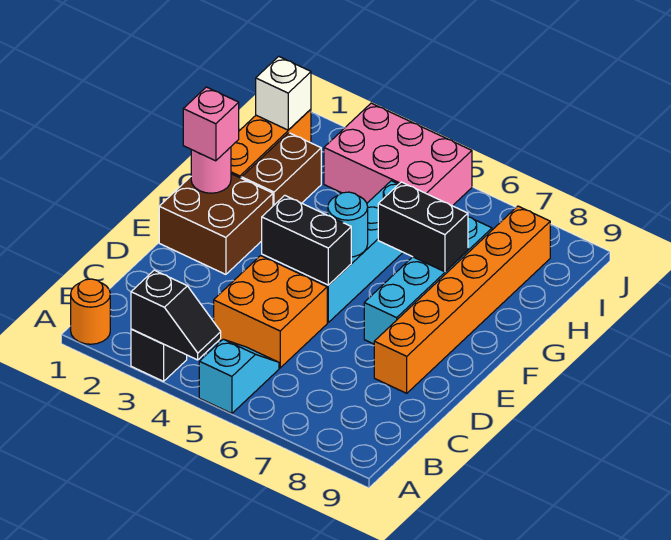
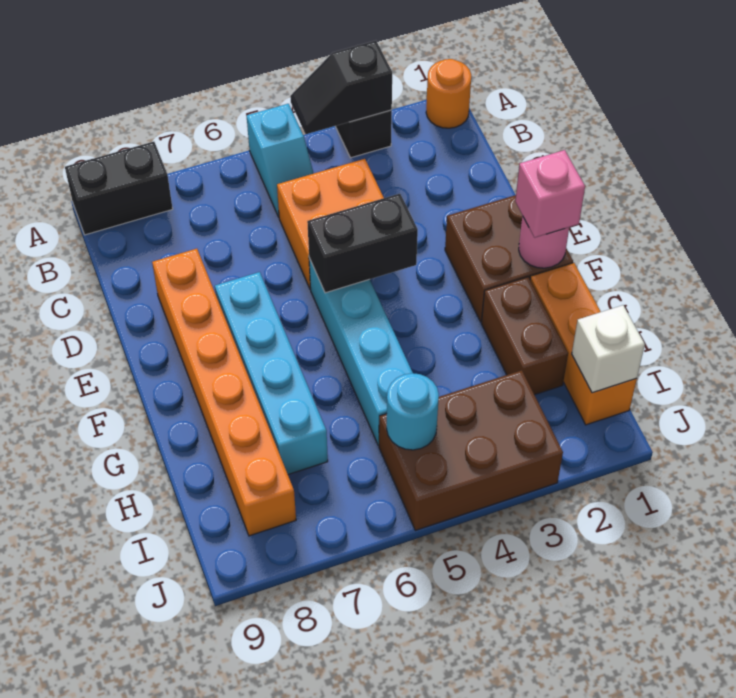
cyan 1x1 round brick [328,192,368,257] -> cyan 1x1 round brick moved to [387,373,439,450]
black 1x2 brick [378,182,468,272] -> black 1x2 brick moved to [65,142,173,235]
pink 2x3 brick [324,103,472,206] -> brown 2x3 brick [379,370,563,530]

